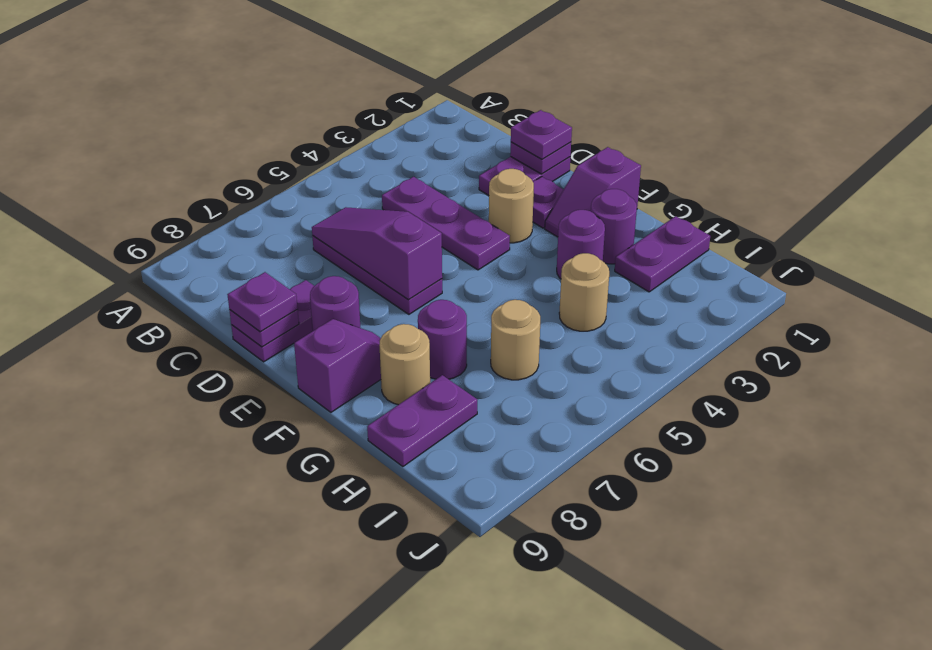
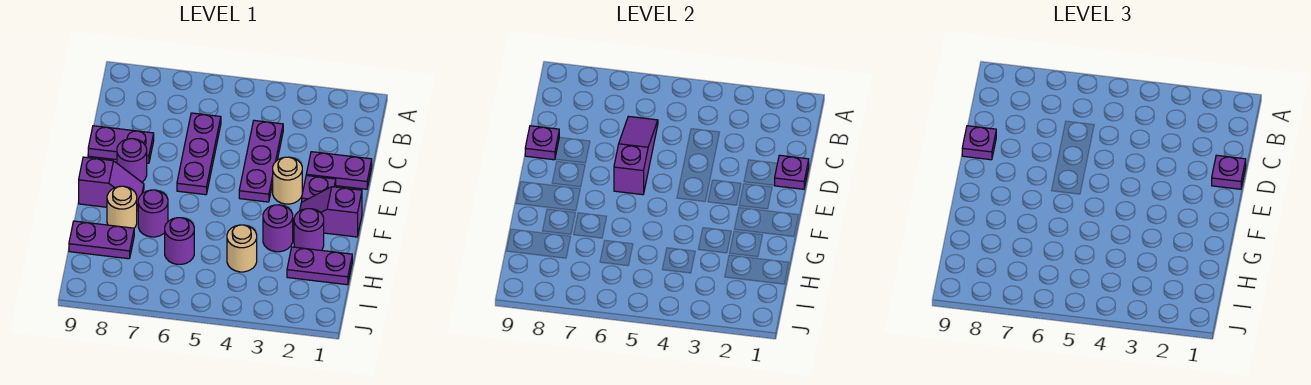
tan 1x1 round brick [491,300,540,380] -> purple 1x1 round brick [165,218,194,264]

